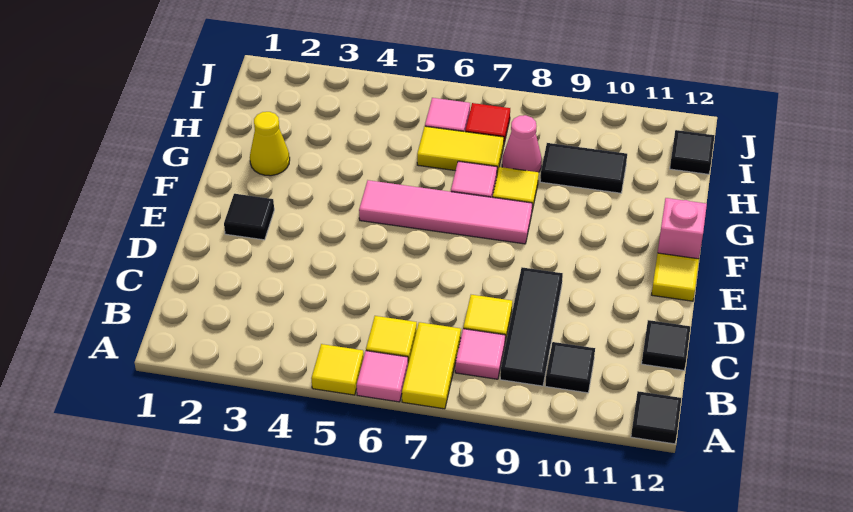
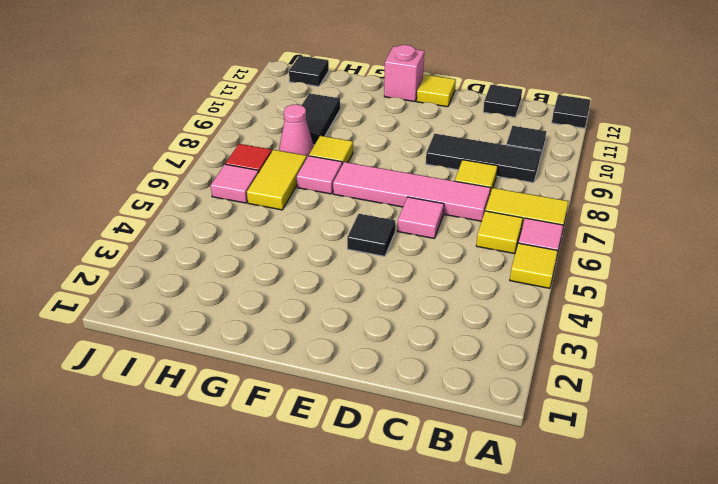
pink 1x1 tile [455,329,505,379] -> pink 1x1 tile moved to [397,197,444,238]
black 1x1 tile [224,194,274,240] -> black 1x1 tile moved to [347,214,395,256]
pink 1x4 tile [359,180,532,244] -> pink 1x4 tile turned to [333,162,491,221]
yellow 1x1 cone [250,112,290,176] -> none

